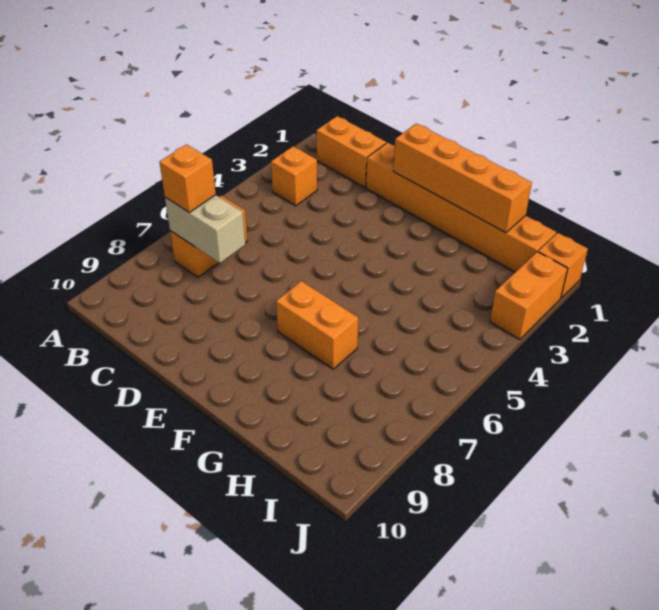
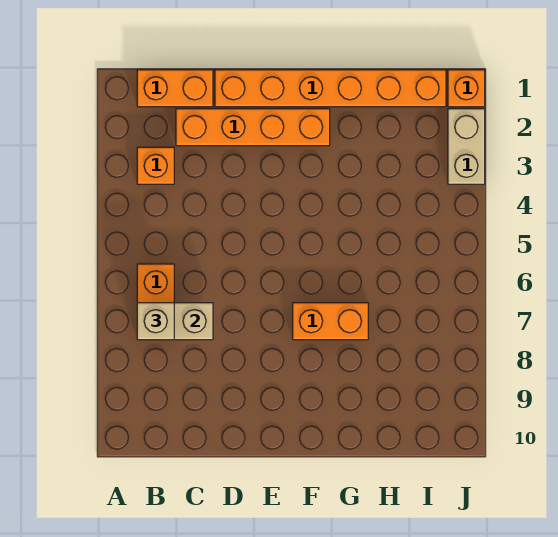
orange 1x1 brick [160,144,216,212] -> tan 1x1 brick [137,303,174,340]
orange 1x4 brick [393,123,532,233] -> orange 1x4 brick moved to [176,109,330,146]
orange 1x2 brick [490,252,568,340] -> tan 1x2 brick [448,109,485,184]

